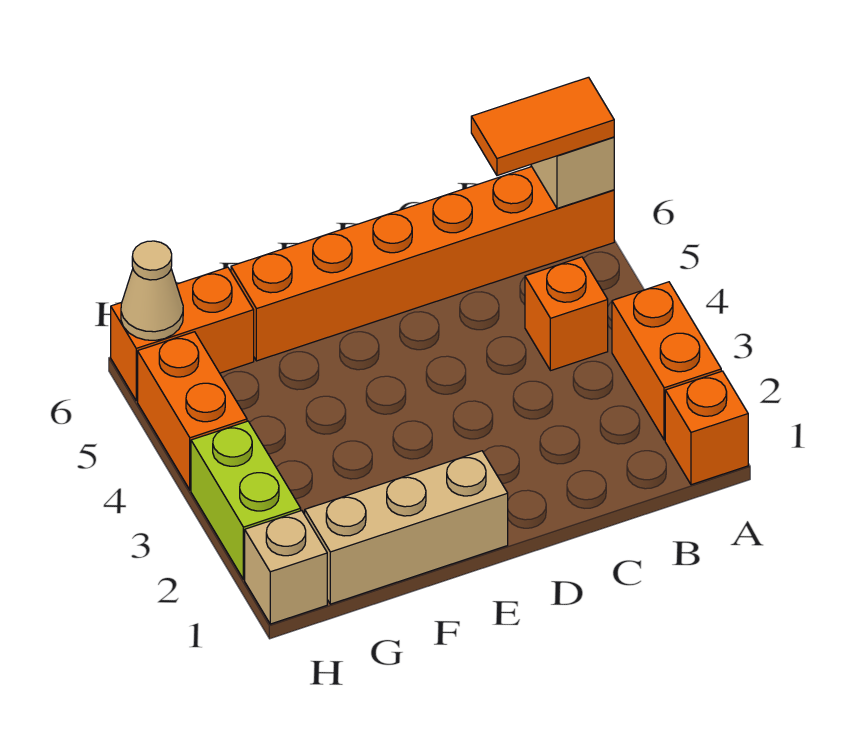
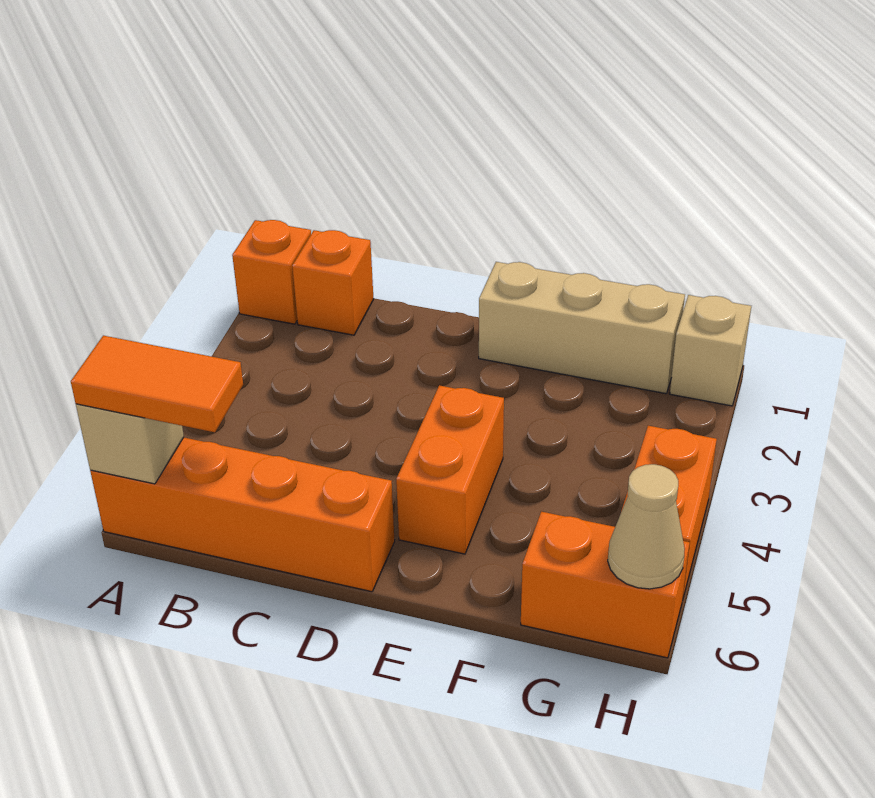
orange 1x2 brick [612,282,721,440] -> orange 1x2 brick moved to [396,385,504,554]
orange 1x6 brick [231,167,614,361] -> orange 1x4 brick [90,437,395,592]
orange 1x1 brick [525,257,608,371] -> orange 1x1 brick moved to [292,230,374,335]
lime 1x2 brick [191,421,301,579] -> none

